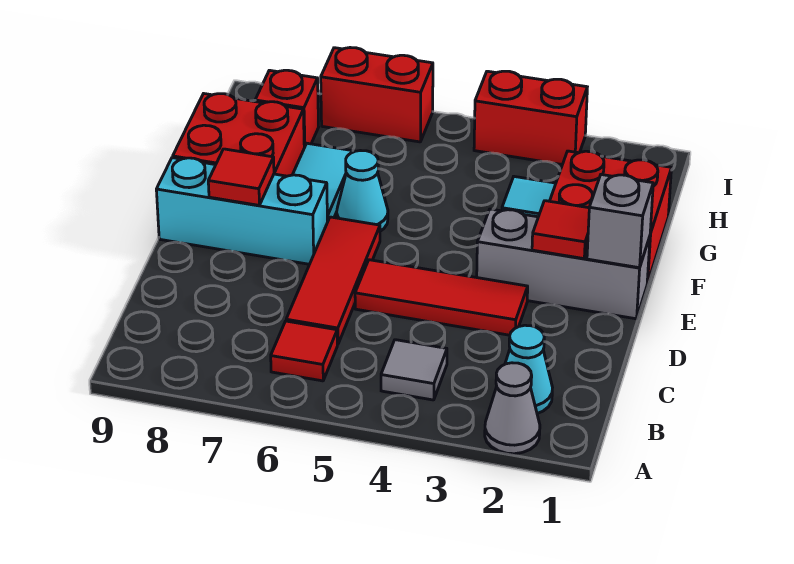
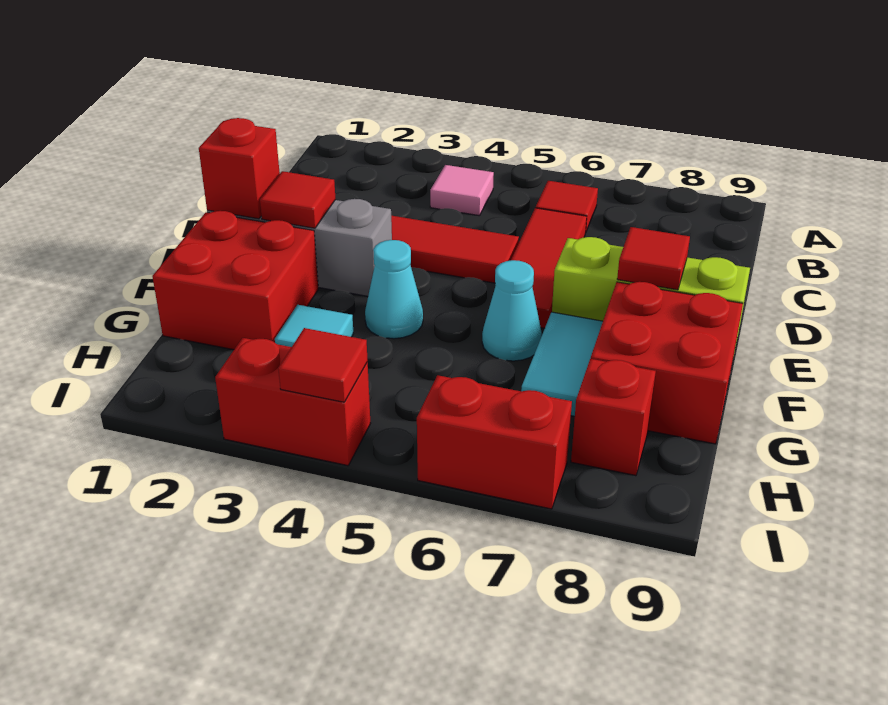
grey 1x1 cone [485,363,540,454] -> none
cyan 1x1 cone [505,325,553,413] -> cyan 1x1 cone moved to [365,240,423,339]
grey 1x1 tile [381,340,447,400] -> pink 1x1 tile [430,165,494,216]
grey 1x1 brick [587,175,653,268] -> red 1x1 brick [199,118,280,219]
cyan 1x3 brick [156,158,327,264] -> lime 1x3 brick [552,237,750,352]
none -> red 1x1 tile [278,328,368,402]

